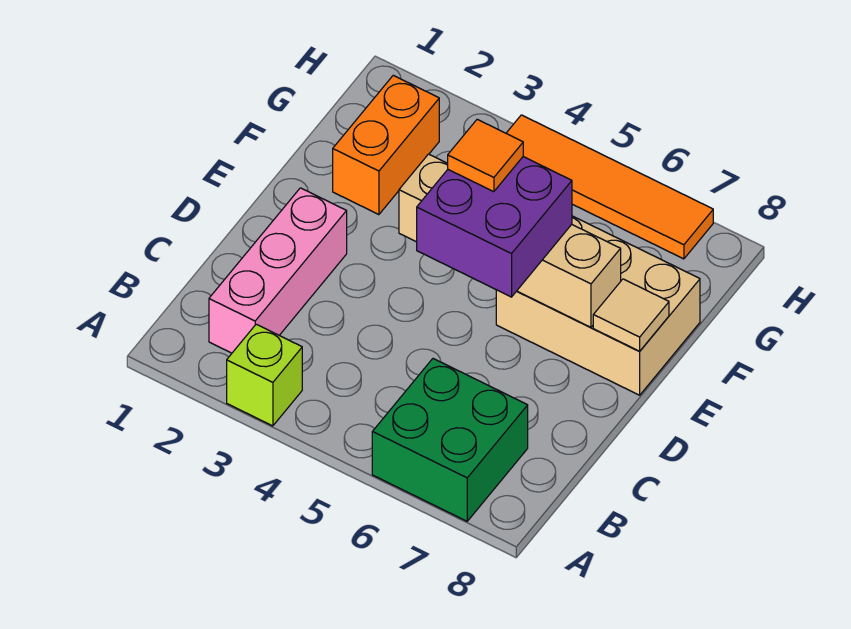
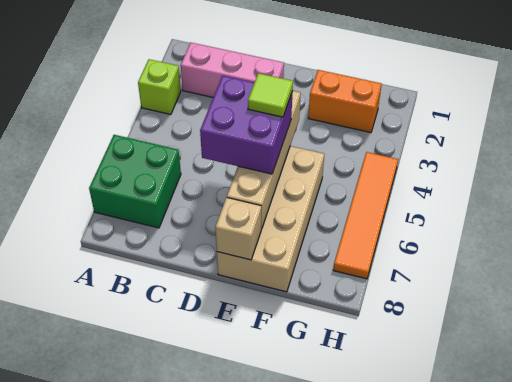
orange 1x1 tile [448,119,523,192] -> lime 1x1 tile [248,73,293,117]
tan 2x3 brick [496,216,700,395] -> tan 2x4 brick [217,146,324,292]
tan 1x1 tile [593,279,669,351] -> tan 1x1 brick [215,198,261,260]

